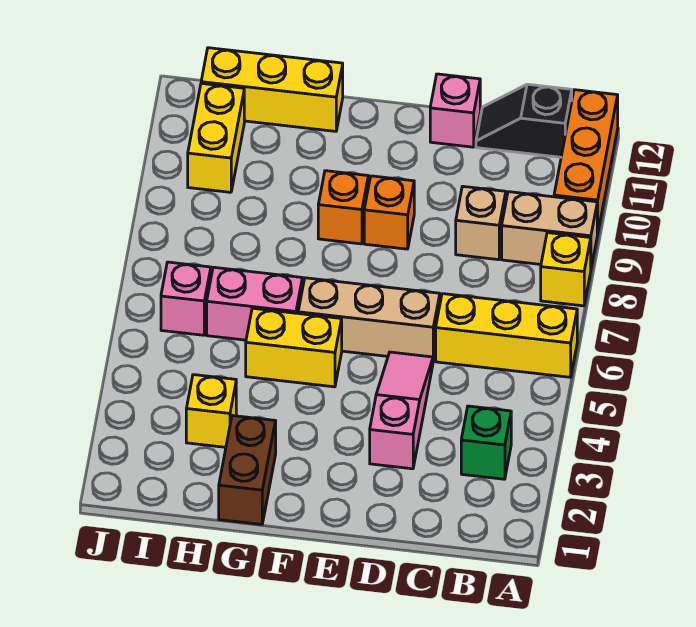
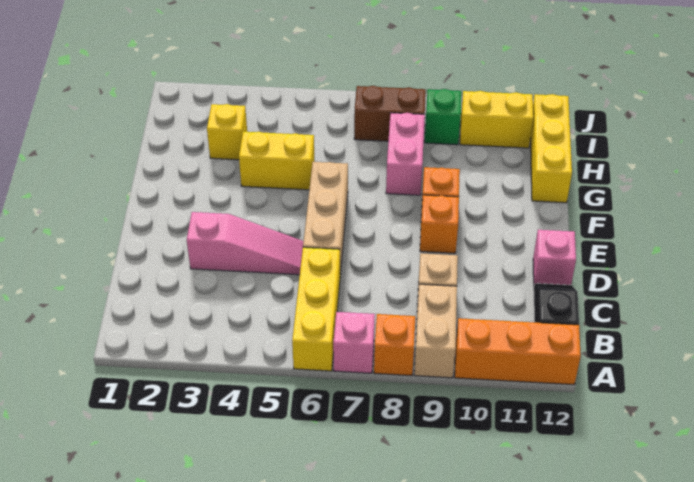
yellow 1x1 brick [541,233,591,306] -> orange 1x1 brick [374,314,415,376]
green 1x1 brick [461,406,511,479] -> green 1x1 brick moved to [425,89,461,145]
yellow 1x2 brick [246,308,342,387] -> yellow 1x2 brick turned to [239,132,315,190]
brown 1x2 brick [219,416,276,524] -> brown 1x2 brick moved to [354,86,426,141]
pink 1x2 brick [207,267,302,340] -> pink 1x2 brick moved to [386,113,425,195]
pink 1x1 brick [161,262,211,335] -> pink 1x1 brick moved to [333,312,375,373]

